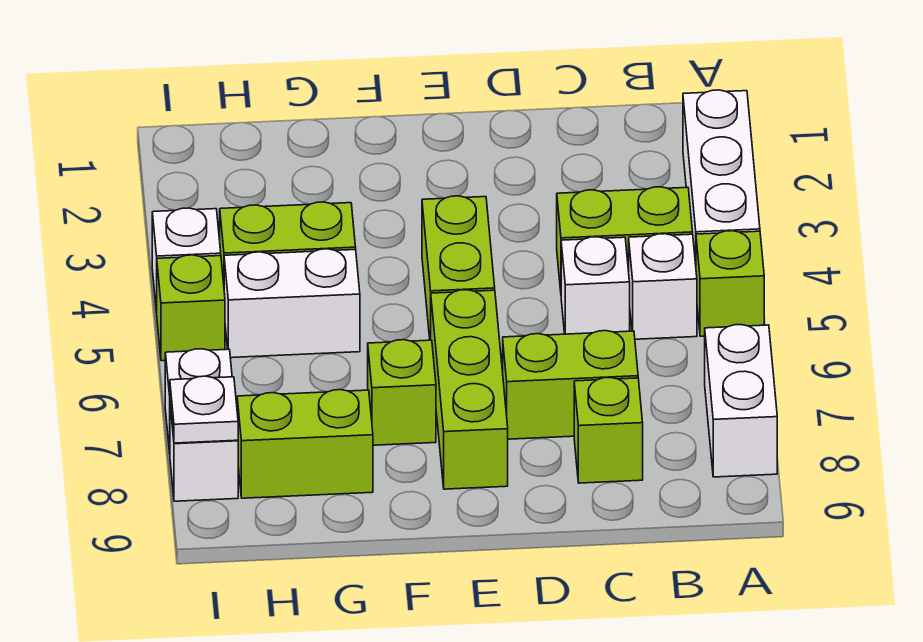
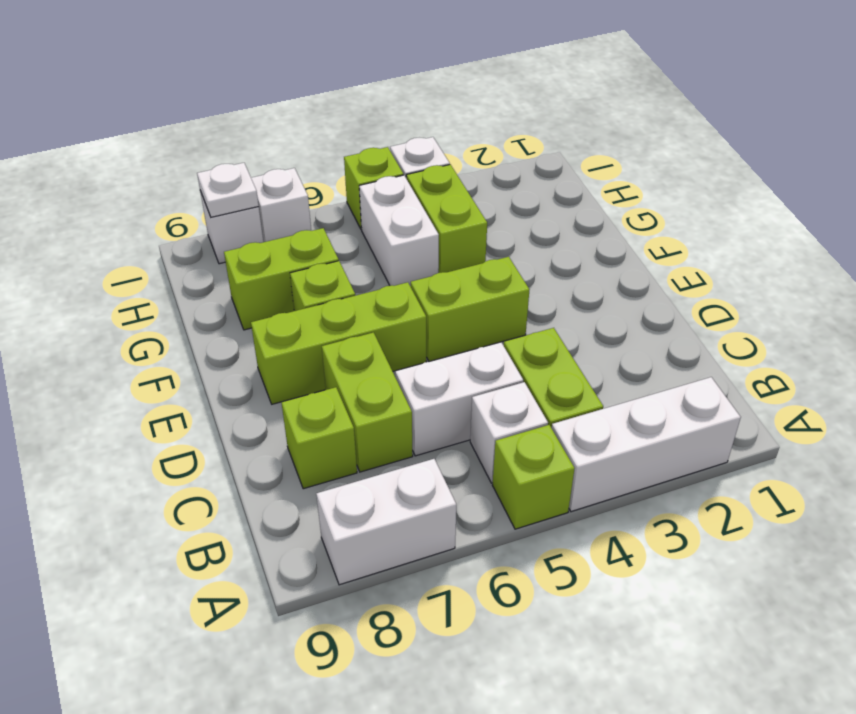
white 1x1 brick [561,237,630,334] -> white 1x2 brick [395,342,523,456]
lime 1x2 brick [237,390,373,498] -> lime 1x2 brick turned to [224,228,339,330]

